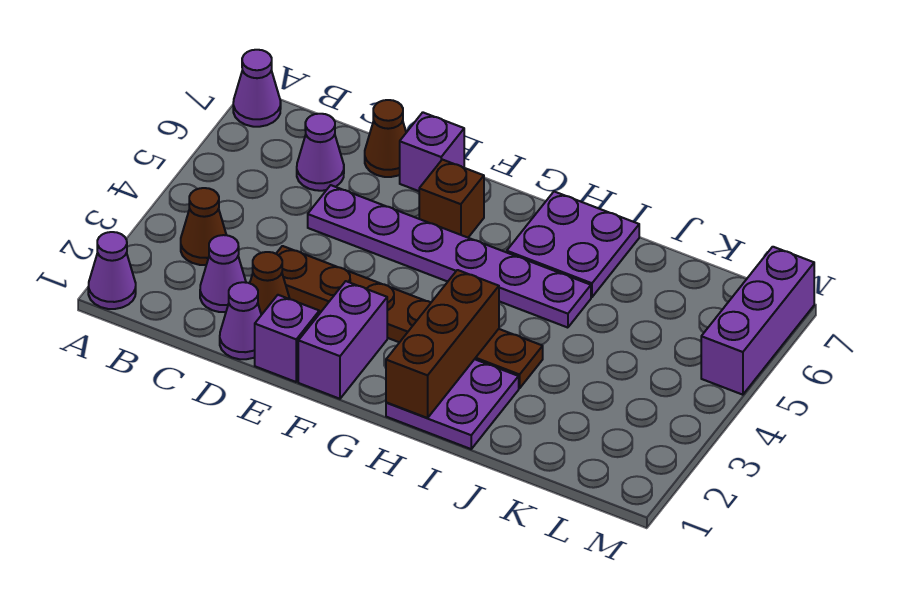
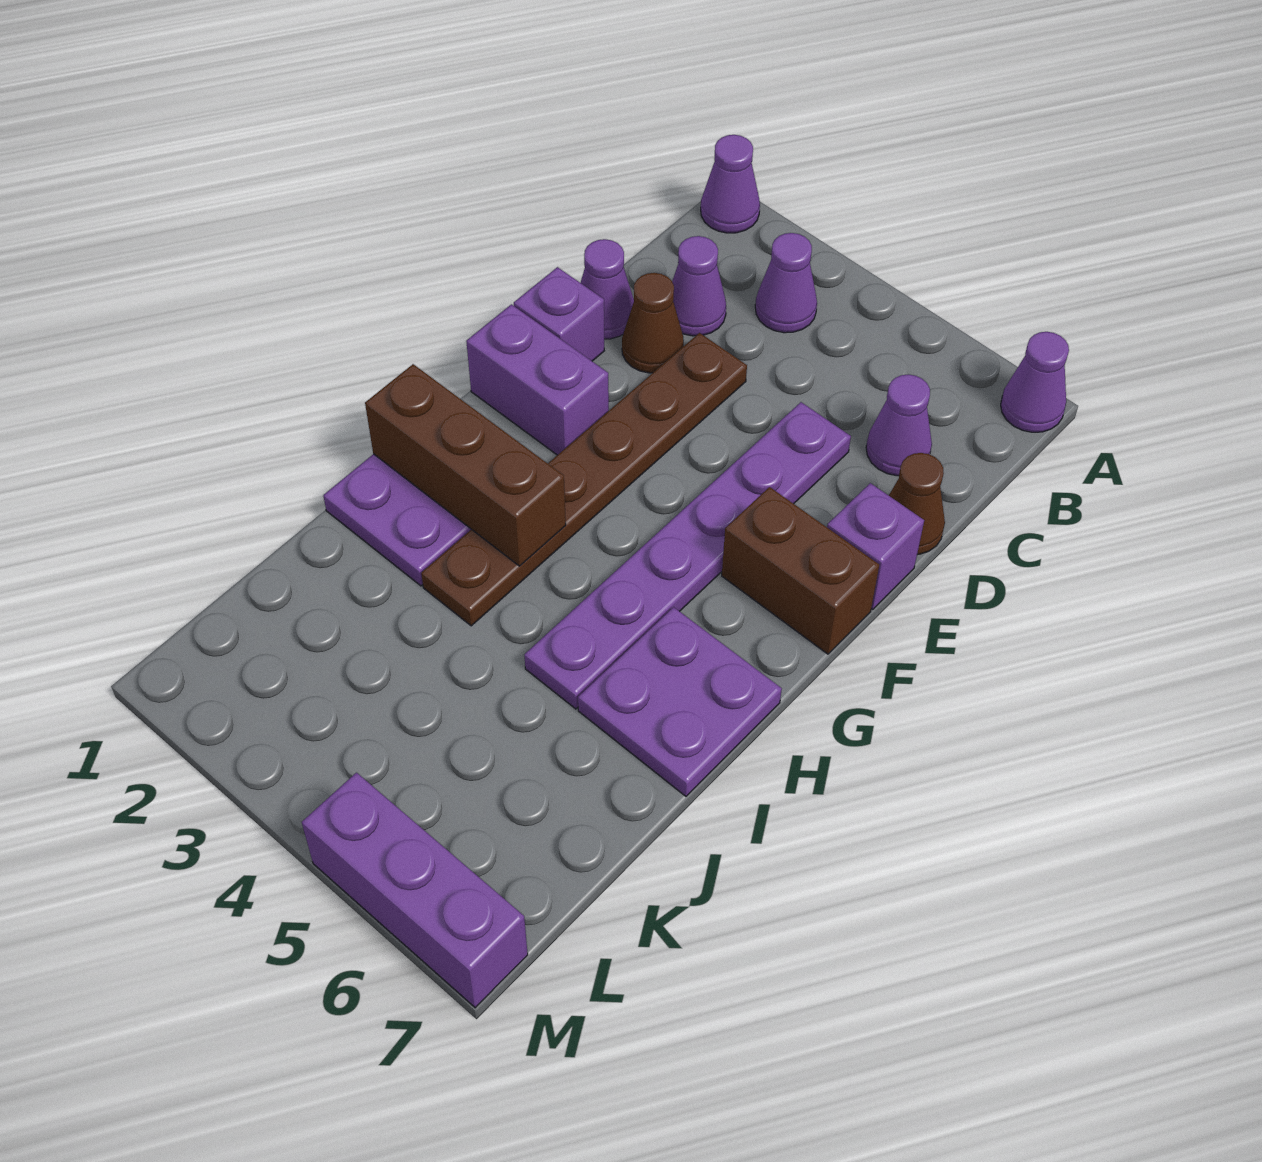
brown 1x1 cone [181,188,226,265] -> purple 1x1 cone [755,233,817,333]
brown 1x1 brick [419,160,484,238] -> brown 1x2 brick [722,487,879,654]

